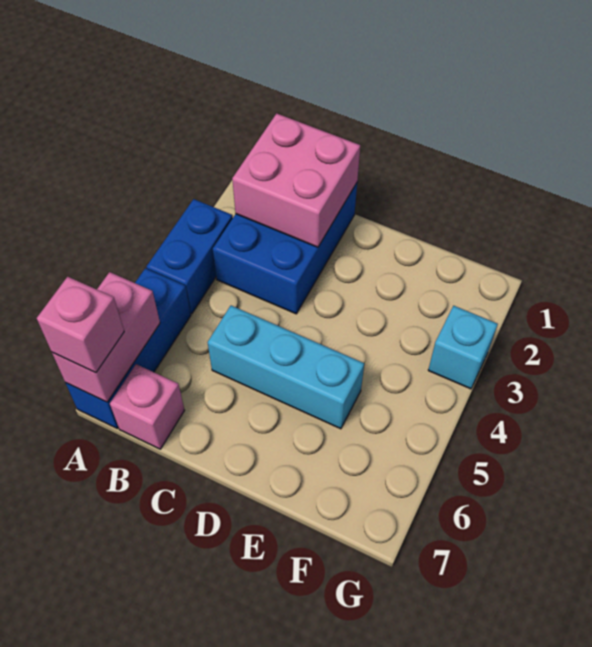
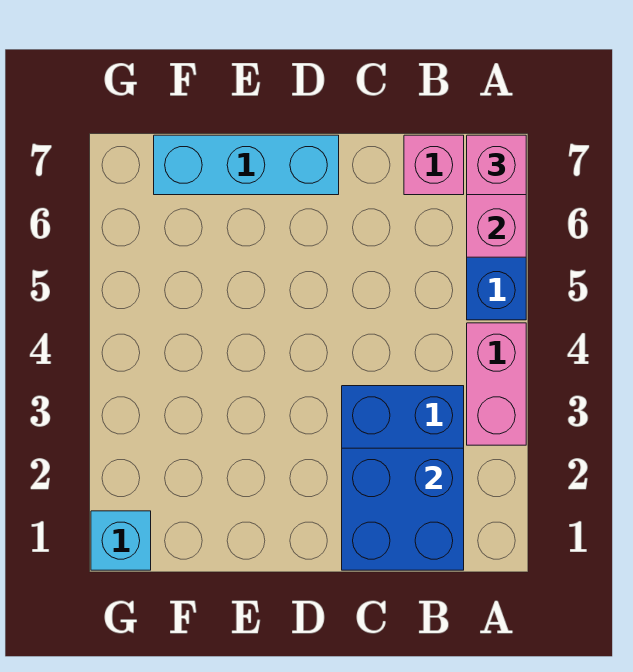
blue 1x2 brick [147,199,233,314] -> pink 1x2 brick [467,323,526,445]
pink 2x2 brick [232,113,360,247] -> blue 2x2 brick [342,448,464,570]
cyan 1x3 brick [208,306,364,429] -> cyan 1x3 brick moved to [154,135,339,195]
cyan 1x1 brick [428,306,498,389] -> cyan 1x1 brick moved to [91,511,151,570]

